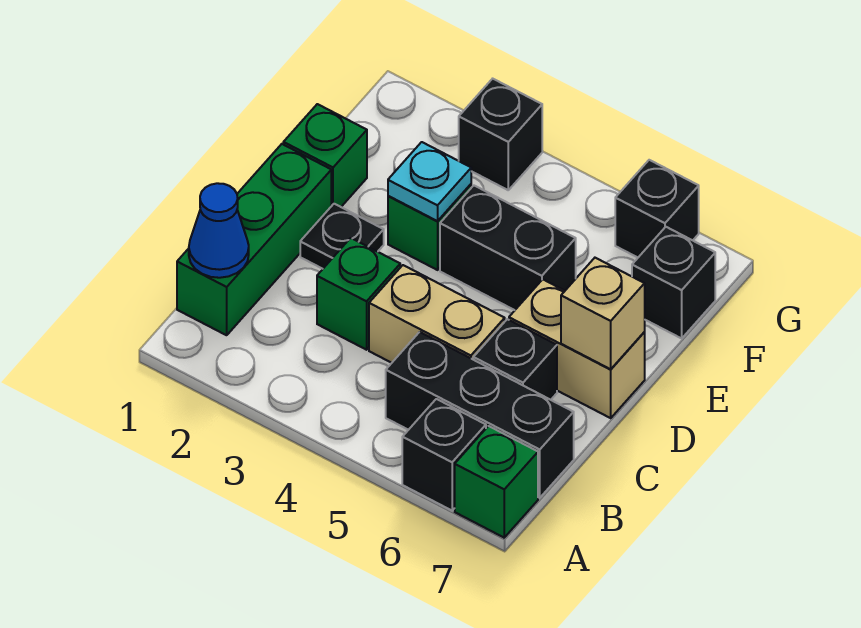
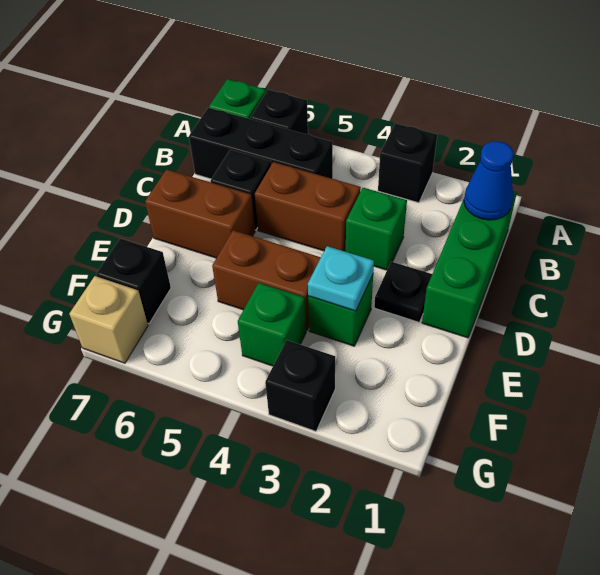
tan 1x2 brick [369,265,505,363] -> brown 1x2 brick [255,162,361,252]
tan 1x2 brick [509,279,645,418] -> brown 1x2 brick [145,169,255,258]
tan 1x1 brick [561,258,645,369] -> tan 1x1 brick moved to [69,276,148,363]
green 1x1 brick [283,104,367,207] -> green 1x1 brick moved to [238,283,306,366]
black 1x2 brick [440,186,576,310] -> brown 1x2 brick [212,230,321,331]
black 1x1 brick [615,160,699,258] -> black 1x1 brick moved to [378,123,437,203]

